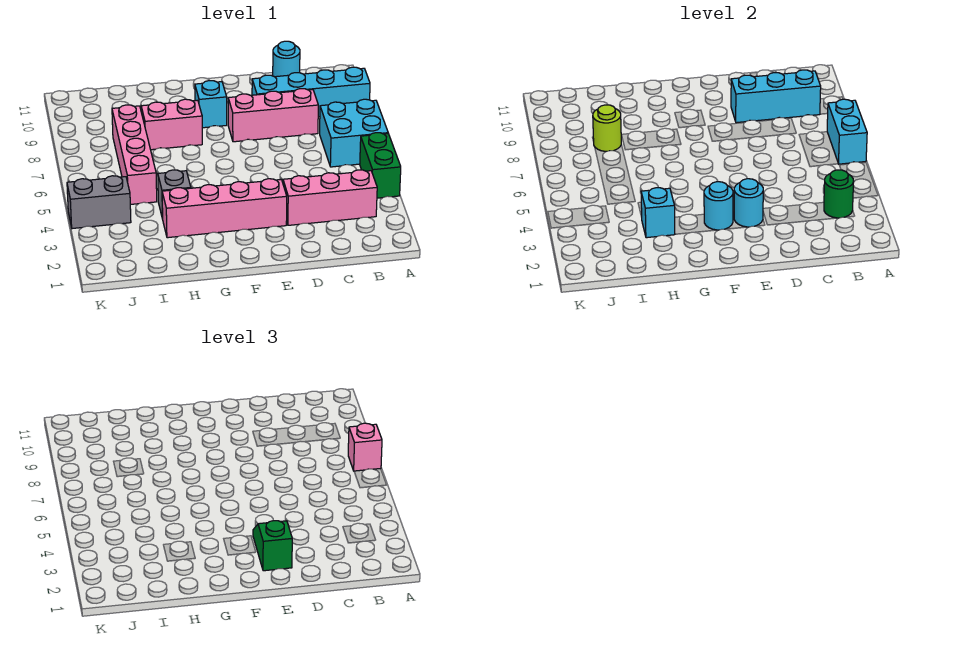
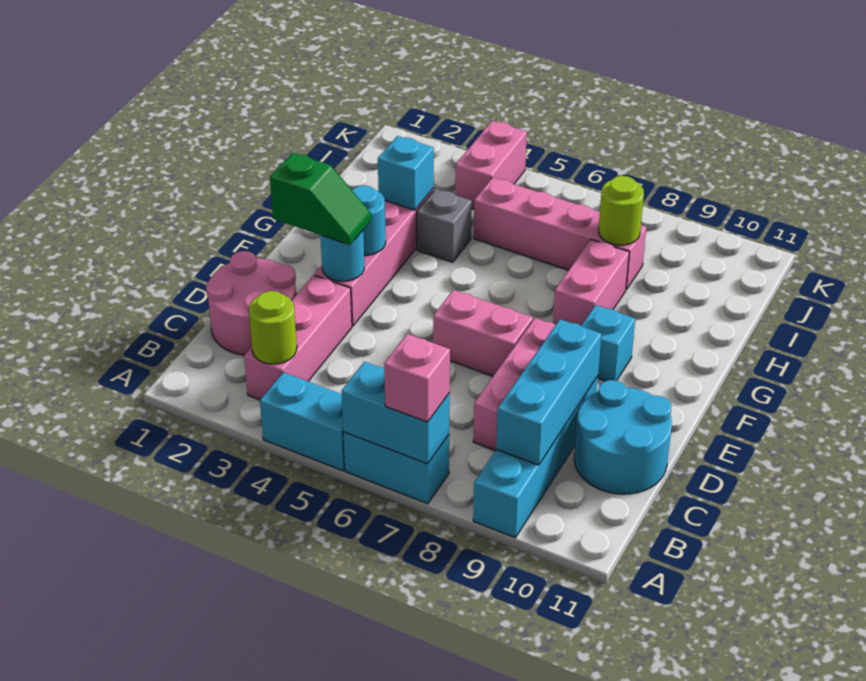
green 1x2 brick [360,133,401,198] -> cyan 1x2 brick [260,372,345,471]
cyan 2x2 brick [320,99,388,167] -> cyan 1x2 brick [343,432,449,504]
green 1x1 round brick [824,170,854,218] -> lime 1x1 round brick [249,291,297,364]
none -> pink 2x2 round brick [206,251,296,355]
cyan 1x1 round brick [273,41,300,77] -> cyan 2x2 round brick [574,380,672,494]
none -> pink 1x2 brick [433,290,533,376]
grey 1x2 brick [67,176,131,229] -> pink 1x2 brick [455,121,527,209]

